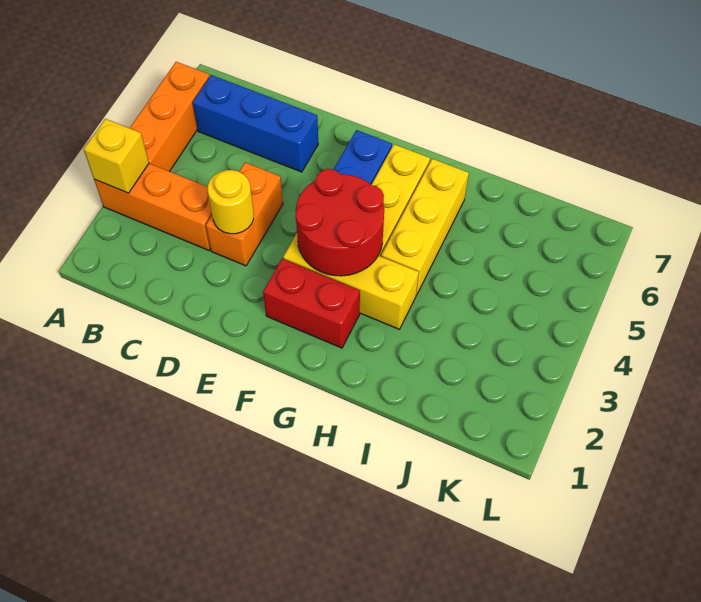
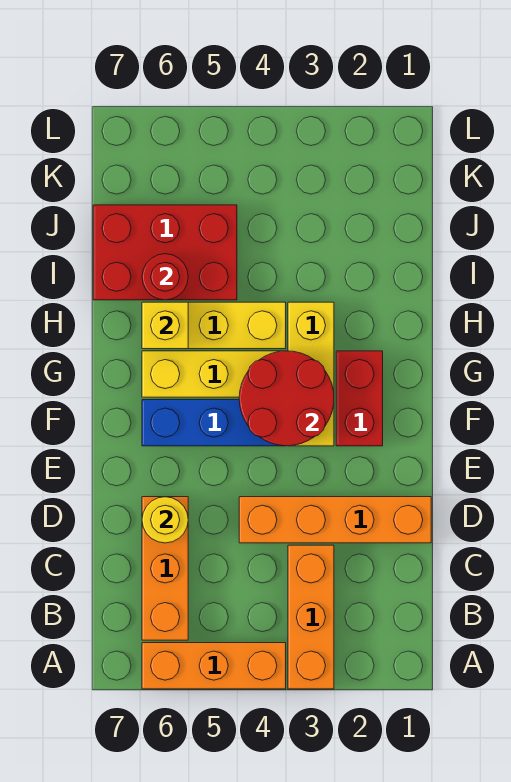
yellow 1x1 brick [84,119,149,193] -> yellow 1x1 brick moved to [142,302,188,349]
blue 1x3 brick [193,75,318,172] -> orange 1x3 brick [142,497,188,640]
orange 1x2 brick [206,163,283,266] -> orange 1x4 brick [239,497,431,543]
yellow 1x1 round brick [208,170,254,234] -> yellow 1x1 round brick moved to [142,497,188,543]
none -> red 2x3 brick [93,205,237,300]
none -> red 1x1 round brick [142,254,188,300]

